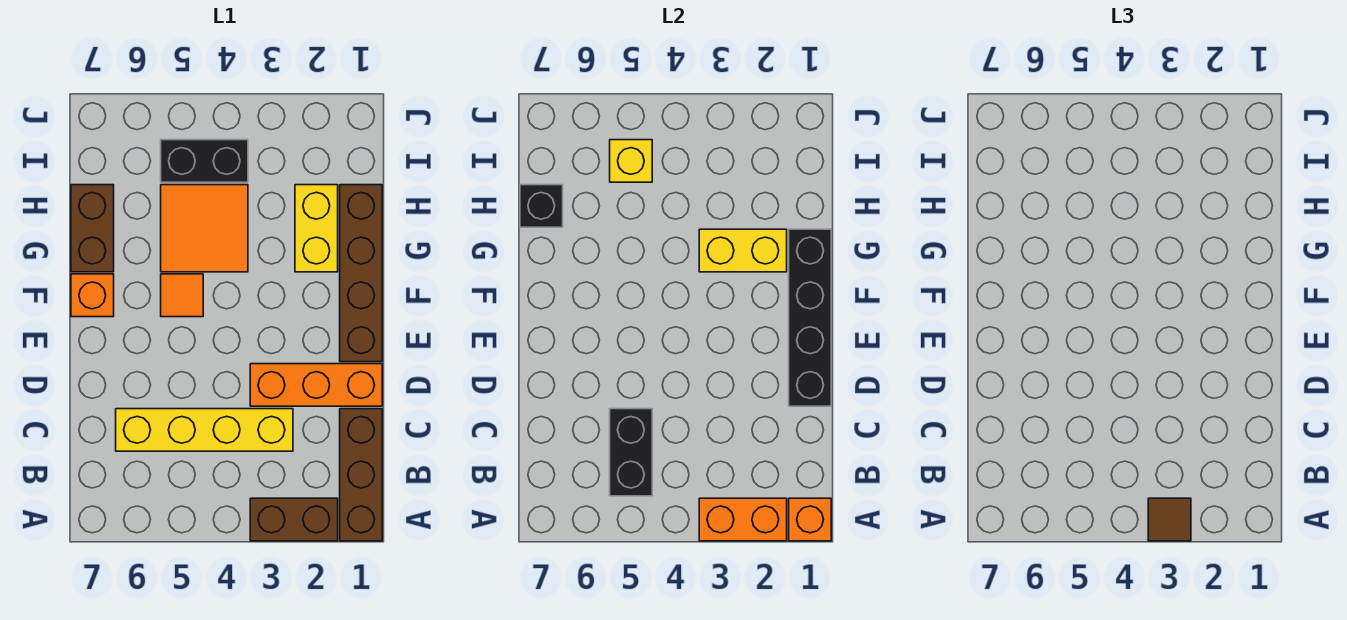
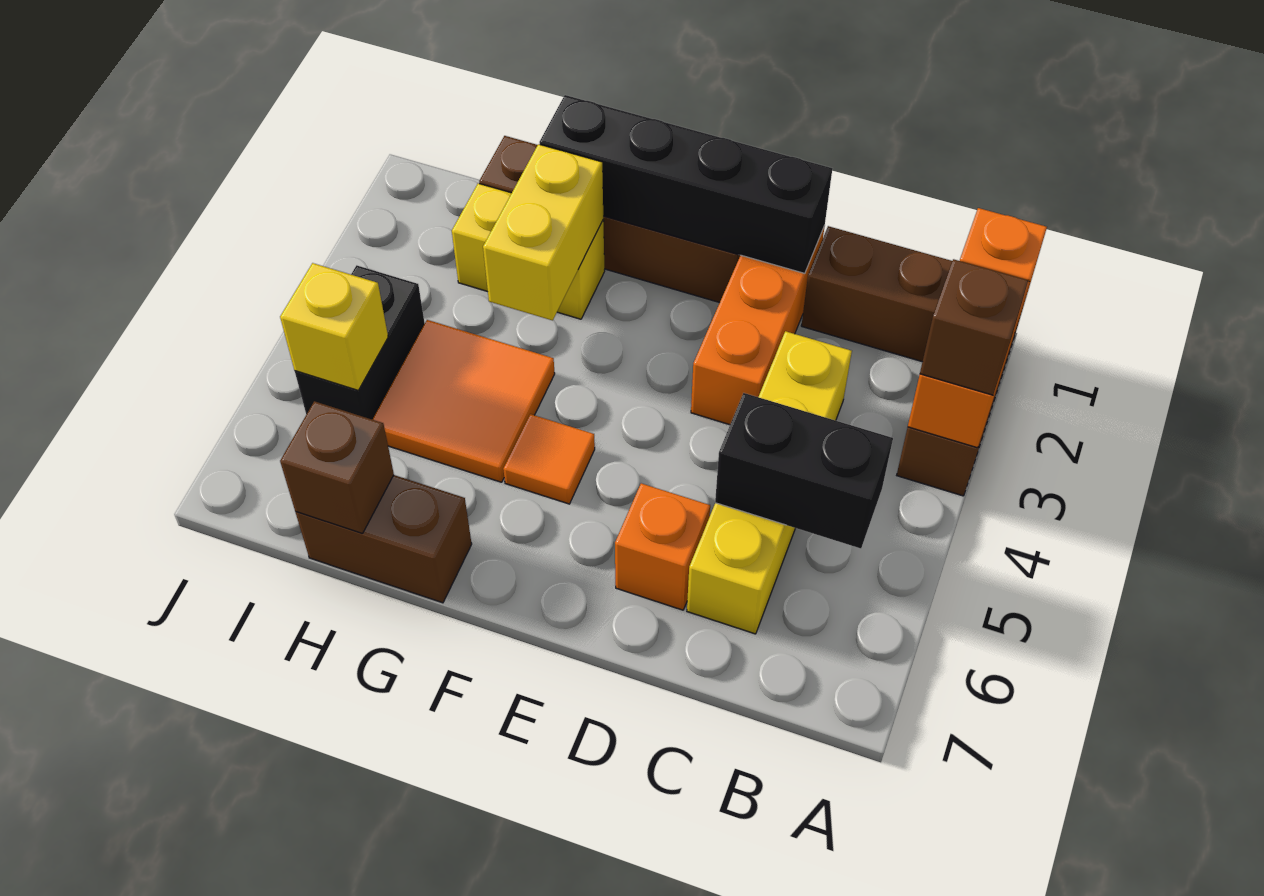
brown 1x1 tile [1148,498,1191,541] -> brown 1x1 brick [920,259,1028,395]
orange 1x1 brick [71,274,114,317] -> orange 1x1 brick moved to [615,483,710,610]
black 1x1 brick [520,185,563,227] -> brown 1x1 brick [280,401,394,534]

